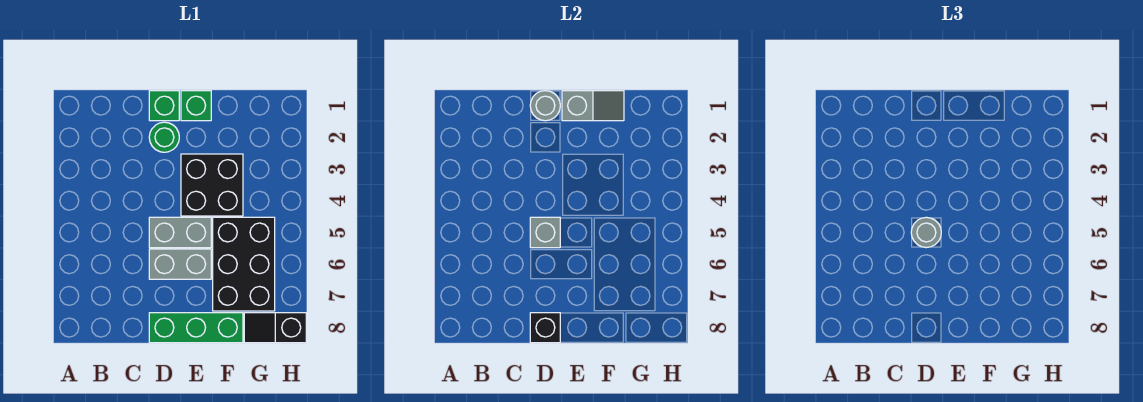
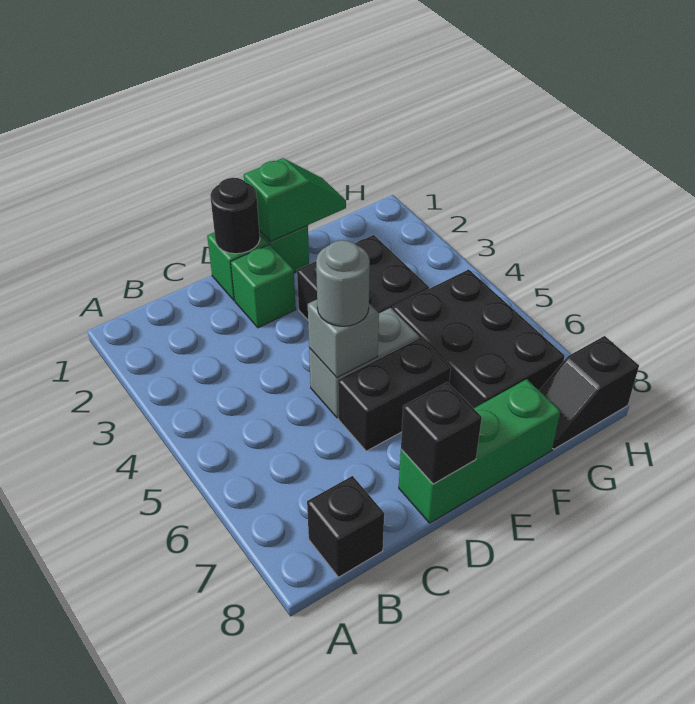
none -> black 1x1 brick [307,476,384,577]
grey 1x1 round brick [530,91,560,121] -> black 1x1 round brick [210,178,260,254]
green 1x1 round brick [149,122,179,152] -> green 1x1 brick [231,244,296,328]
grey 1x2 brick [149,249,211,279] -> black 1x2 brick [338,338,451,451]
grey 1x2 slope [562,91,624,121] -> green 1x2 slope [244,158,346,241]

